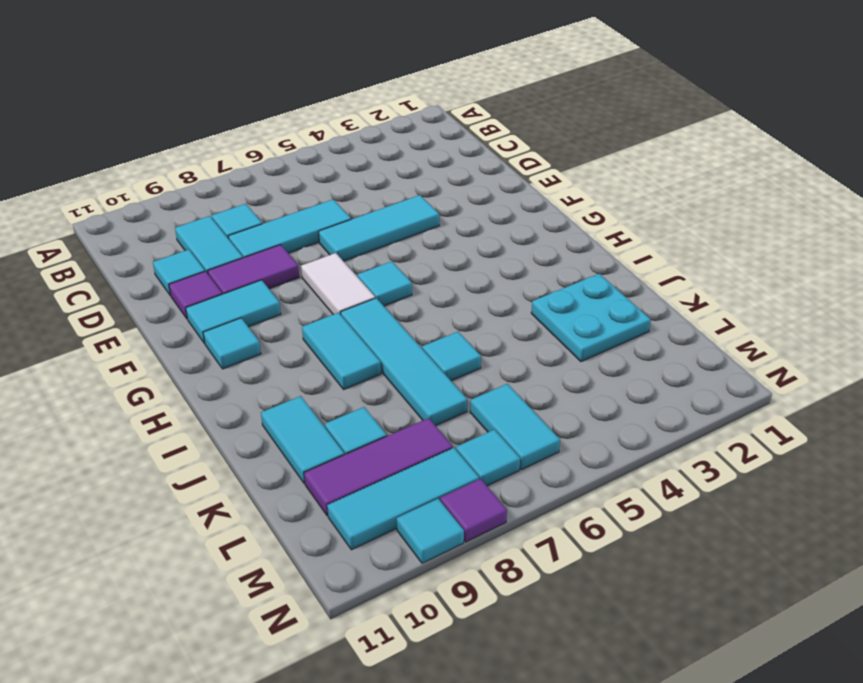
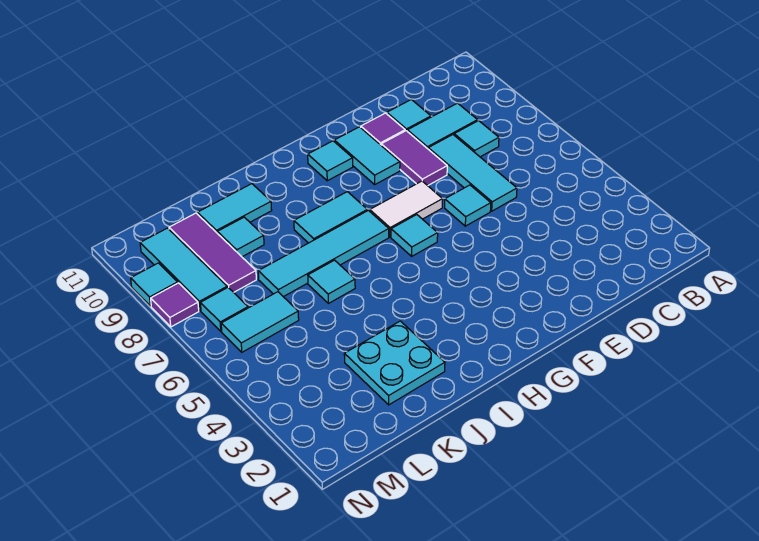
cyan 1x3 tile [319,195,439,261] -> cyan 1x1 tile [445,185,491,226]

